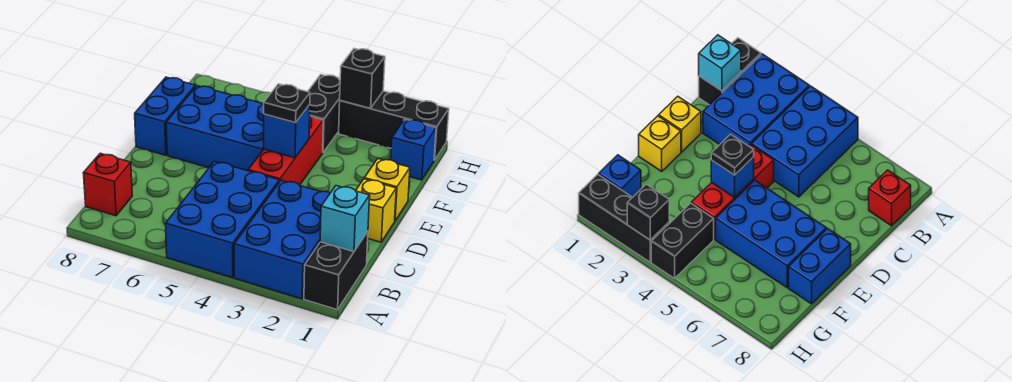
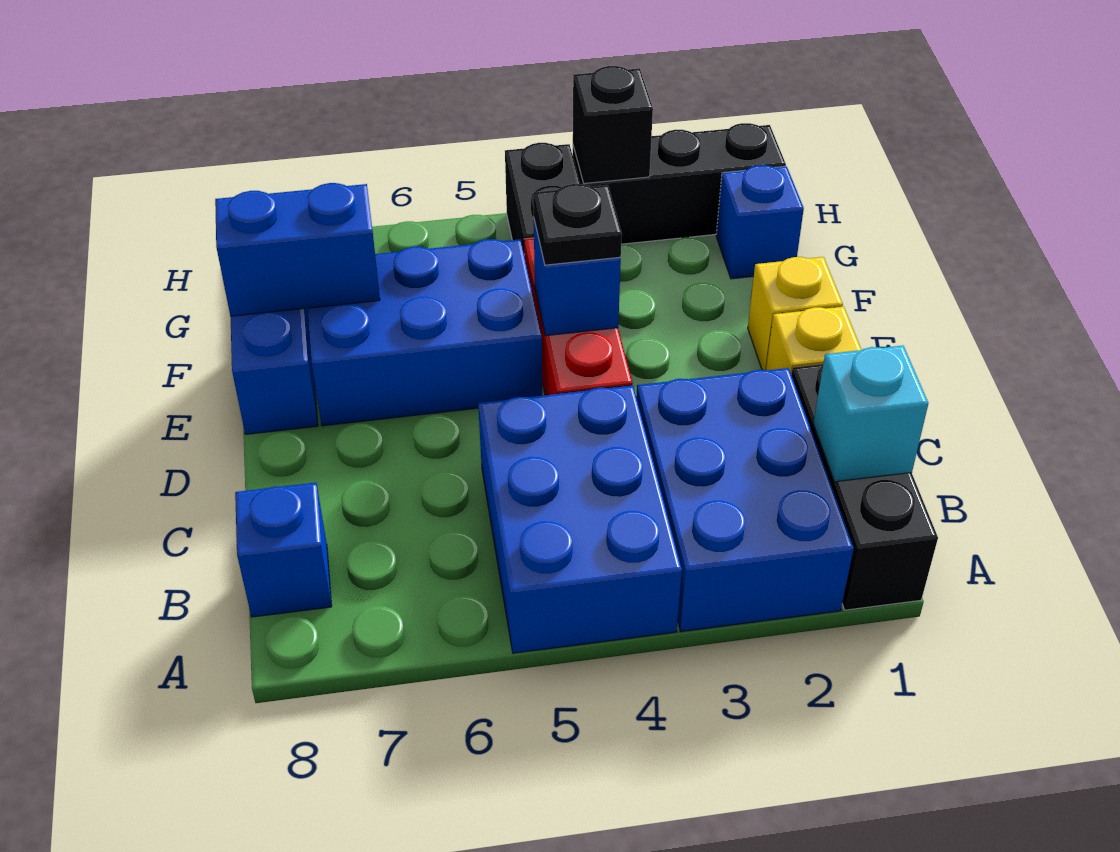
black 1x2 brick [304,231,368,310] -> black 1x3 brick [791,364,938,610]
red 1x1 brick [83,153,132,216] -> blue 1x1 brick [235,483,332,617]
none -> blue 1x2 brick [215,183,380,316]

